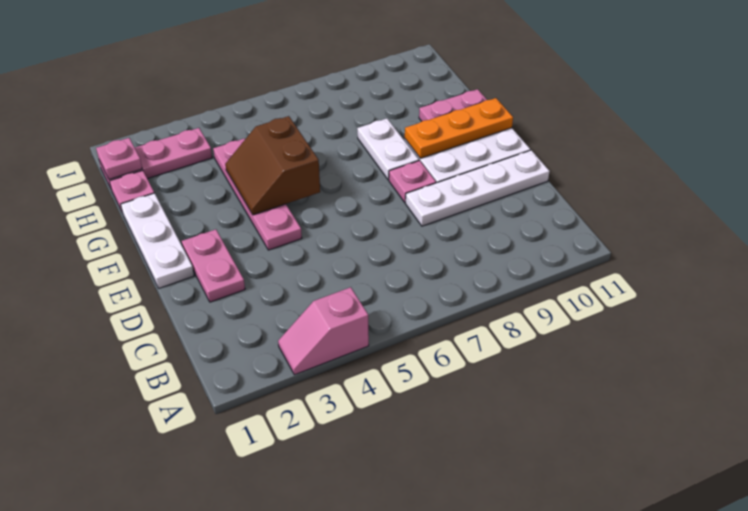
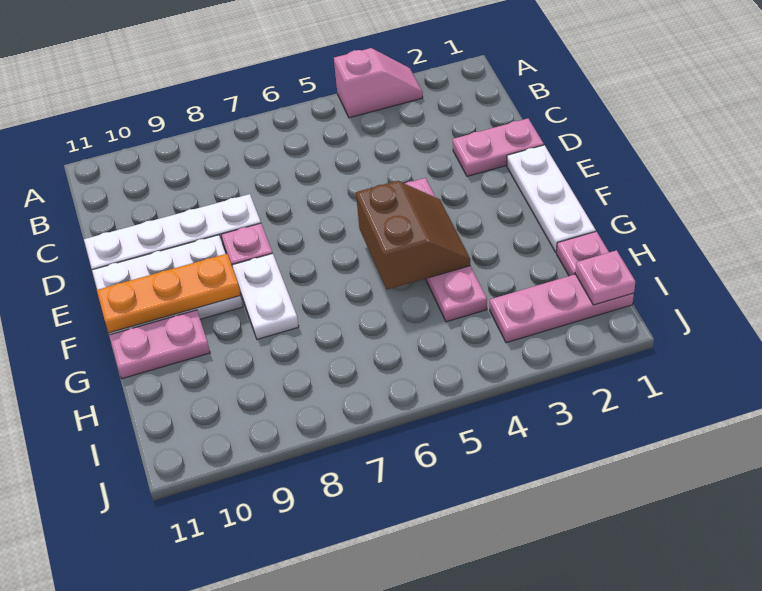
pink 1x2 plate [182,229,245,302] -> pink 1x2 plate turned to [453,119,544,176]

